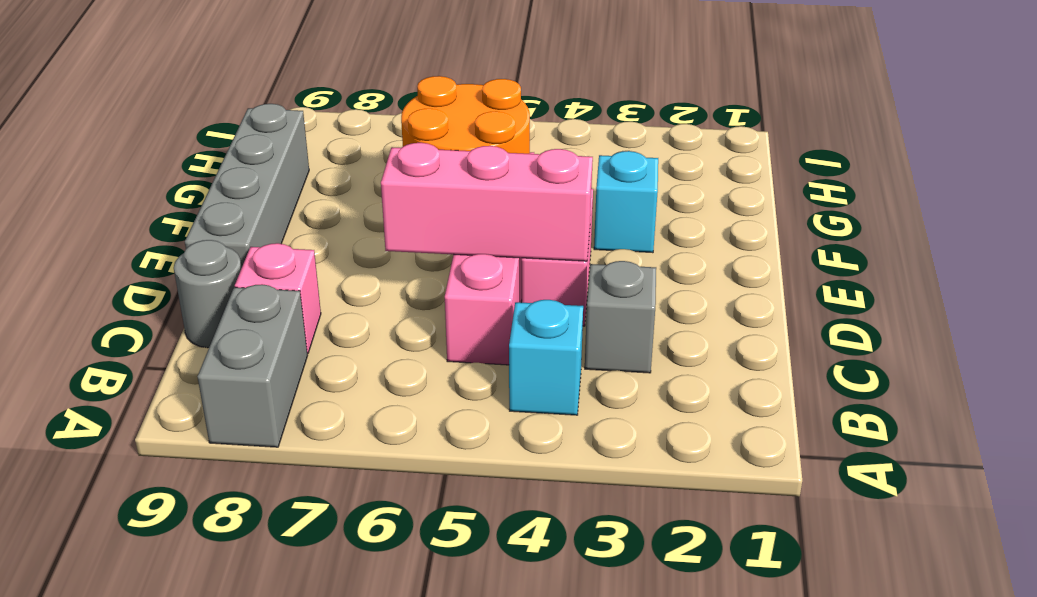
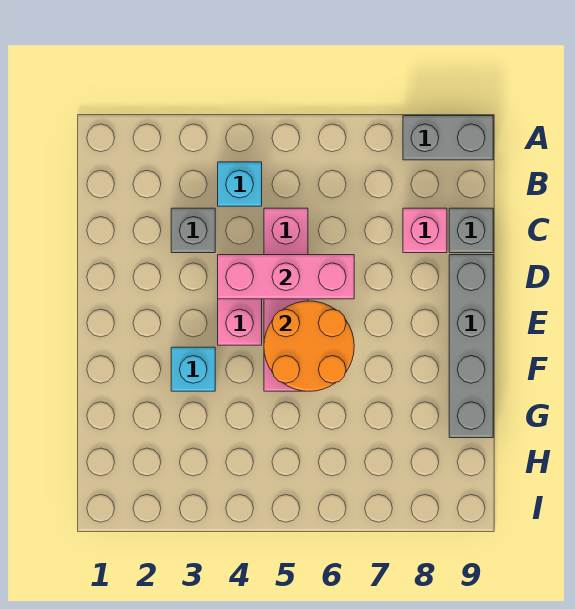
grey 1x2 brick [198,284,308,447] -> grey 1x2 brick turned to [403,116,493,160]
grey 1x1 round brick [174,240,241,348] -> grey 1x1 brick [449,208,493,253]

